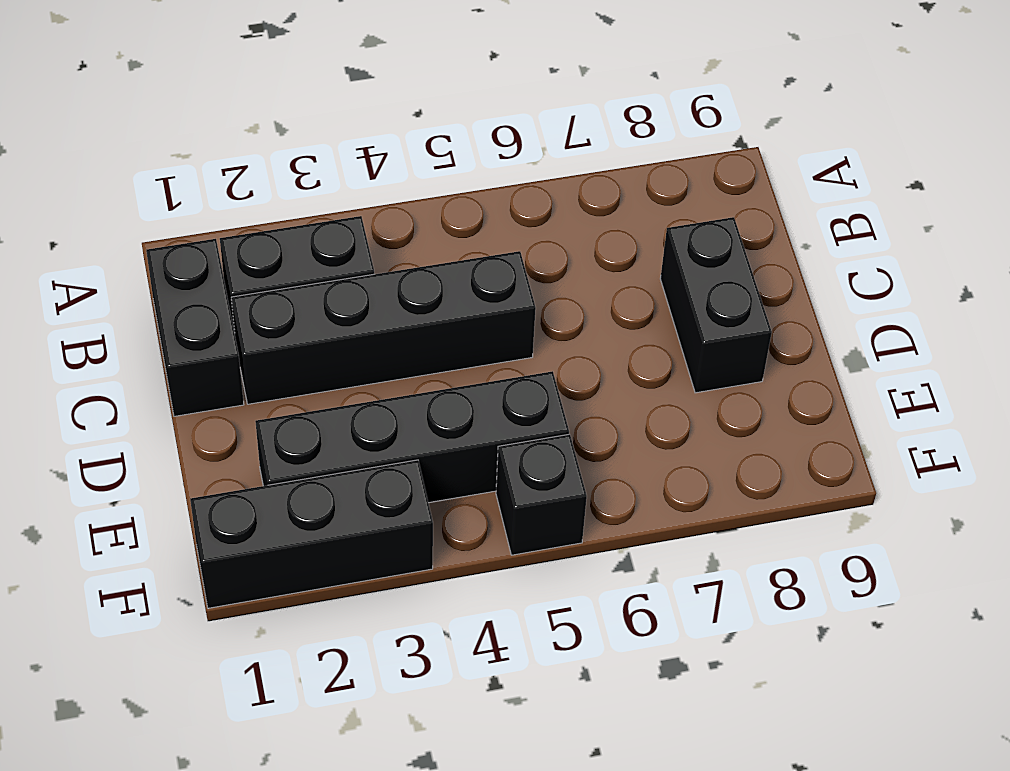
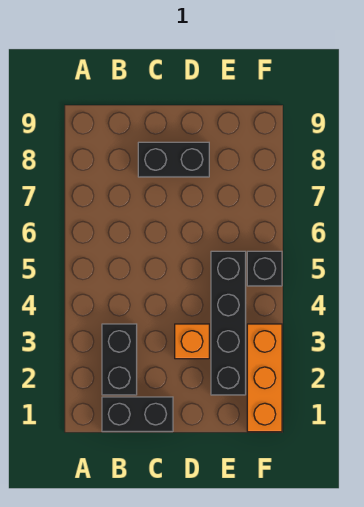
black 1x4 brick [231,251,536,404] -> none
none -> orange 1x1 brick [175,324,209,359]
black 1x3 brick [190,460,433,608] -> orange 1x3 brick [247,324,282,432]

